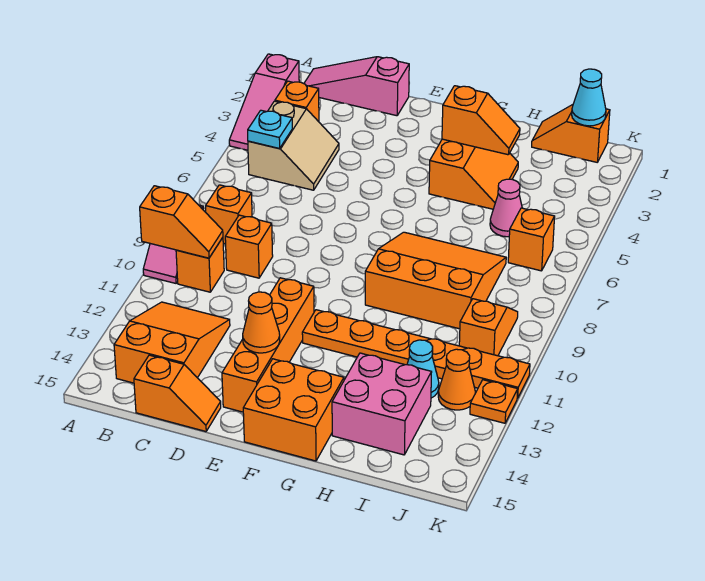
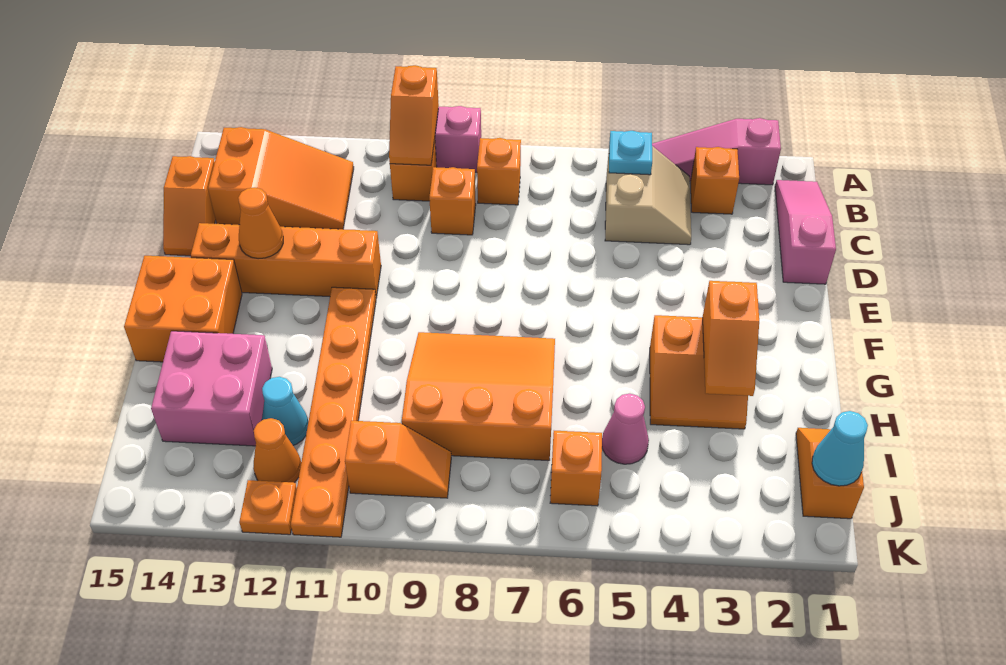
tan 2x2 slope [248,101,339,190] -> tan 2x2 slope turned to [605,146,691,245]
orange 3x3 slope [365,232,506,329] -> orange 3x3 slope turned to [402,332,555,461]

